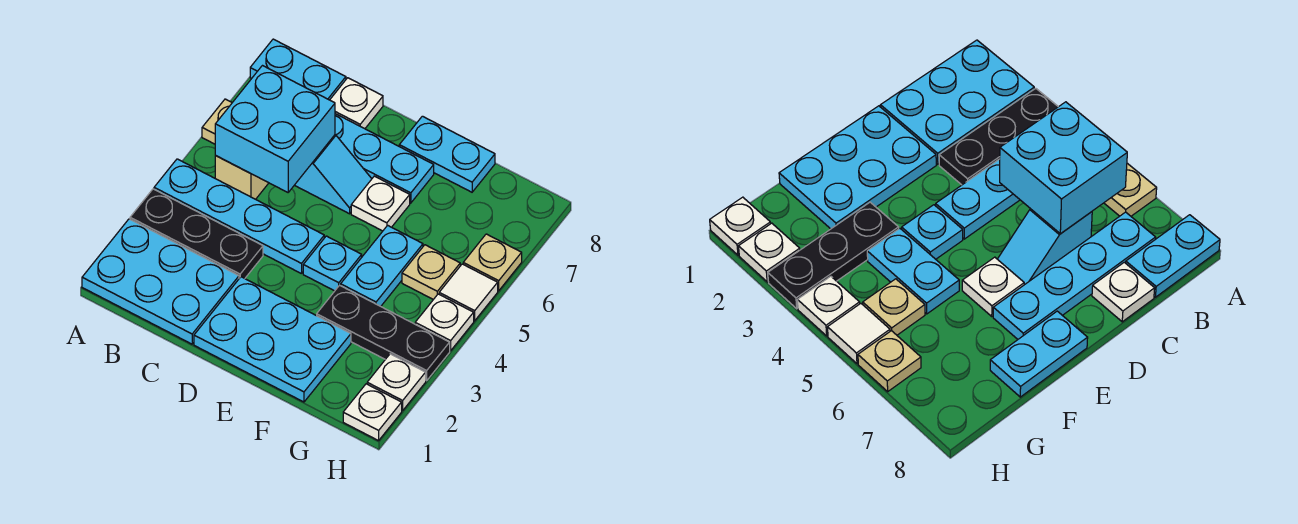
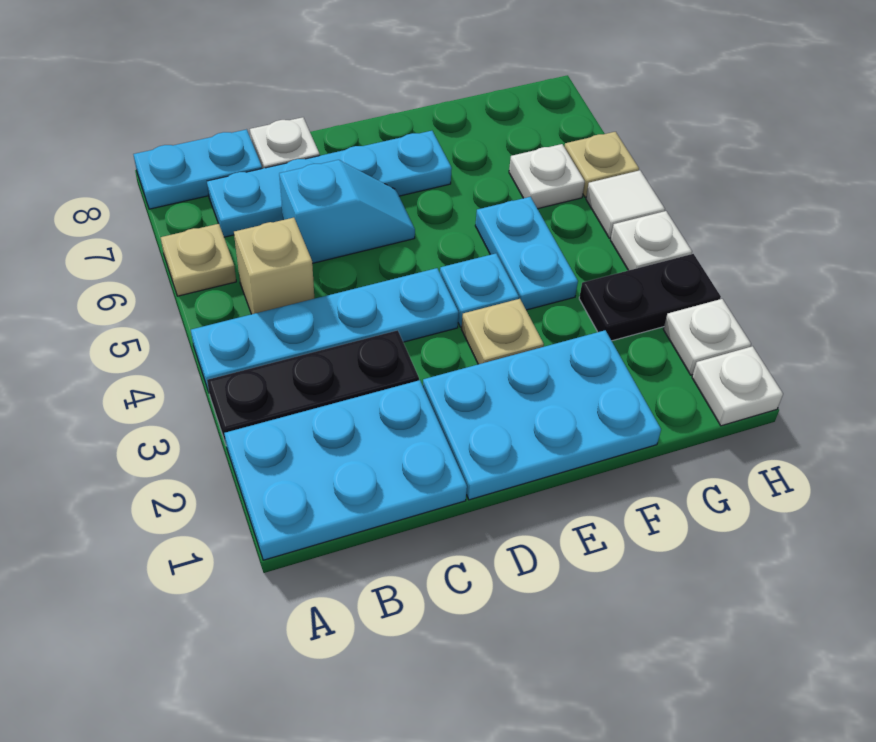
cyan 2x2 brick [215,66,335,192] -> none
white 1x1 plate [351,176,410,231] -> white 1x1 plate moved to [509,144,585,209]
cyan 1x2 plate [399,116,495,192] -> none
black 1x3 plate [317,285,450,381] -> black 1x2 plate [579,254,721,341]
tan 1x1 plate [402,245,460,300] -> tan 1x1 plate moved to [461,299,544,364]

